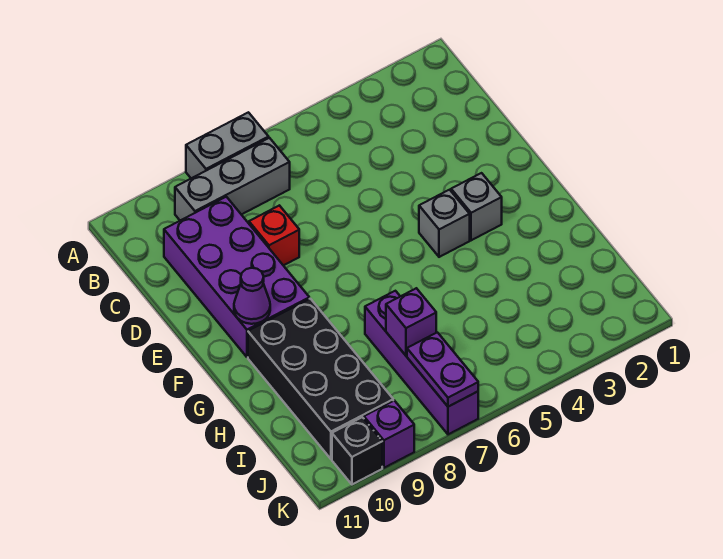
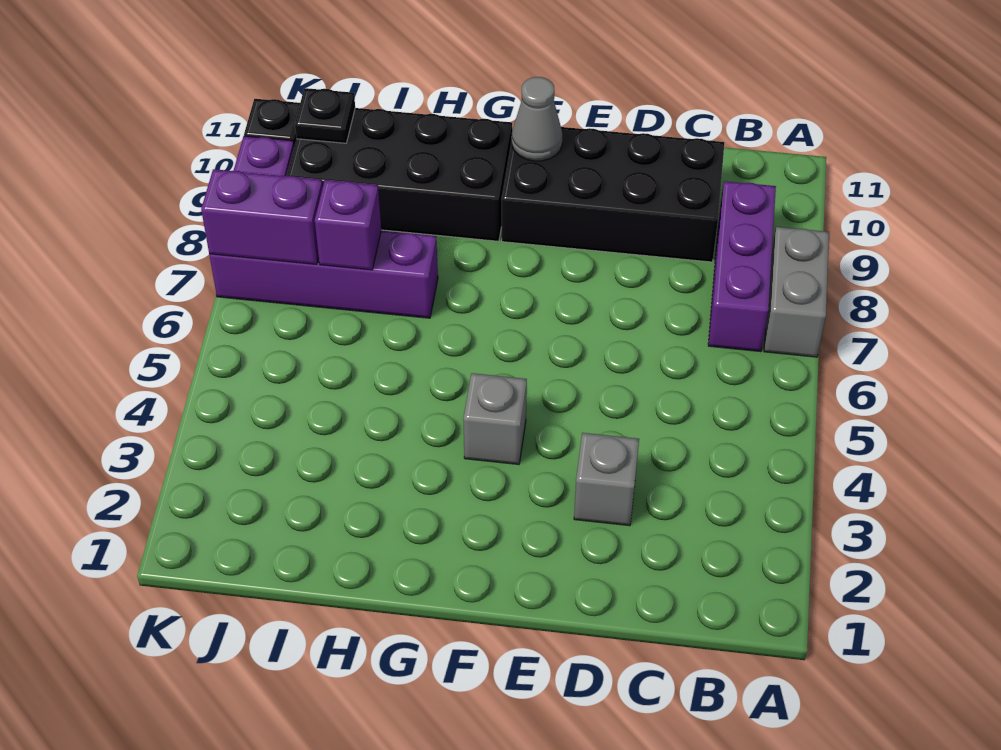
grey 1x3 brick [175,138,290,221] -> purple 1x3 brick [708,181,776,352]
purple 2x4 brick [164,197,309,357] -> black 2x4 brick [502,127,725,262]
red 1x1 brick [249,205,299,265] -> none
grey 1x1 brick [451,173,502,240] -> grey 1x1 brick moved to [574,433,639,526]
purple 1x1 cone [234,268,270,324] -> grey 1x1 cone [512,77,563,161]
purple 1x2 plate [407,332,478,407] -> purple 1x2 brick [201,169,323,264]
none -> black 1x1 plate [295,88,355,143]

